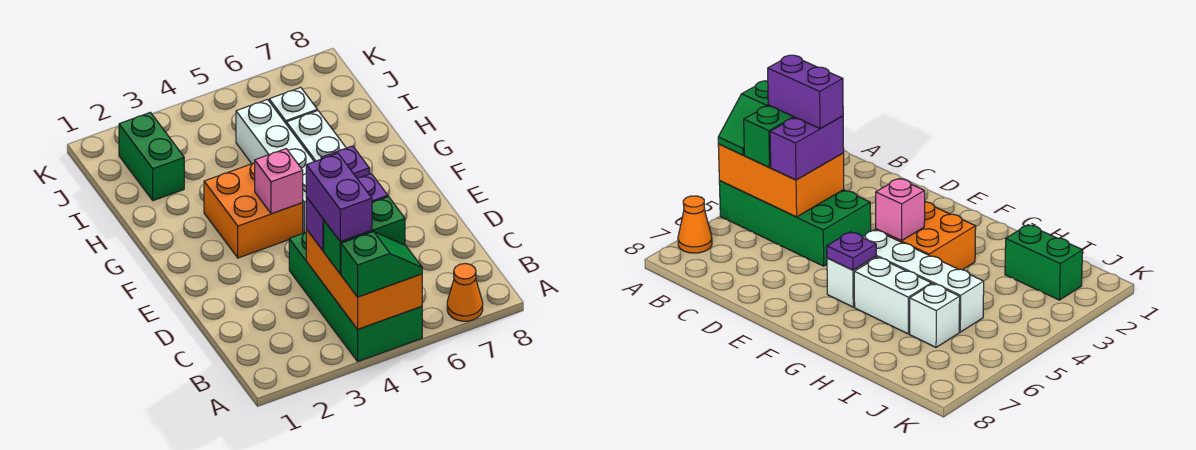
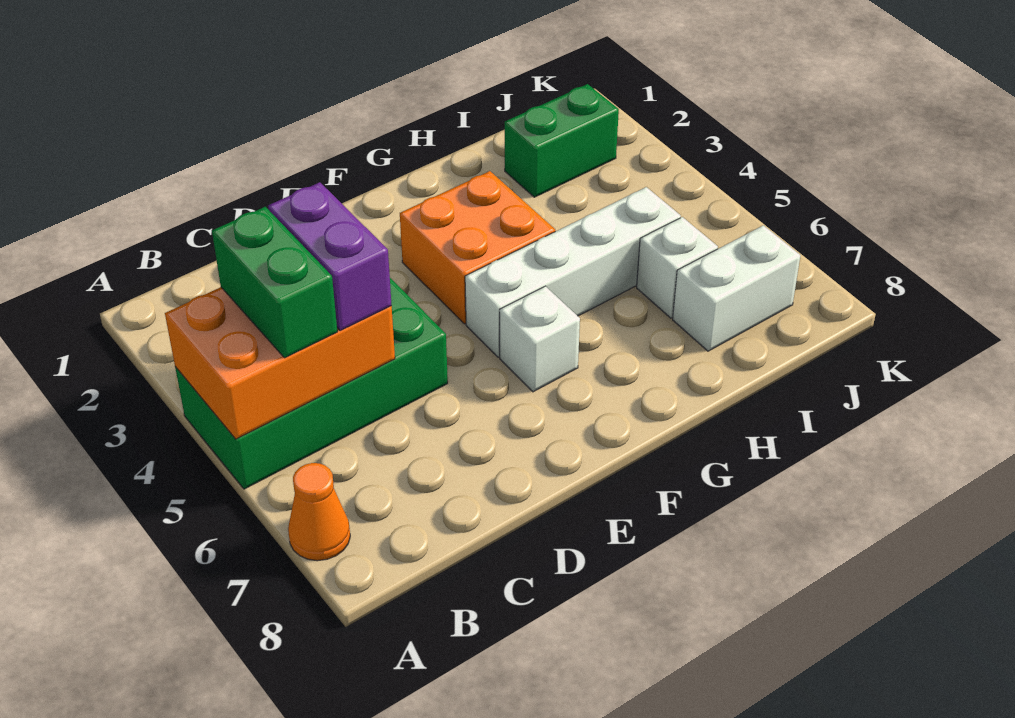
green 1x2 slope [341,232,422,297] -> none
purple 1x2 brick [306,153,372,242] -> none
pink 1x1 brick [255,149,303,214] -> none
purple 1x1 plate [321,146,369,178] -> none
white 1x2 brick [287,111,346,162] -> white 1x2 brick moved to [673,225,800,351]

